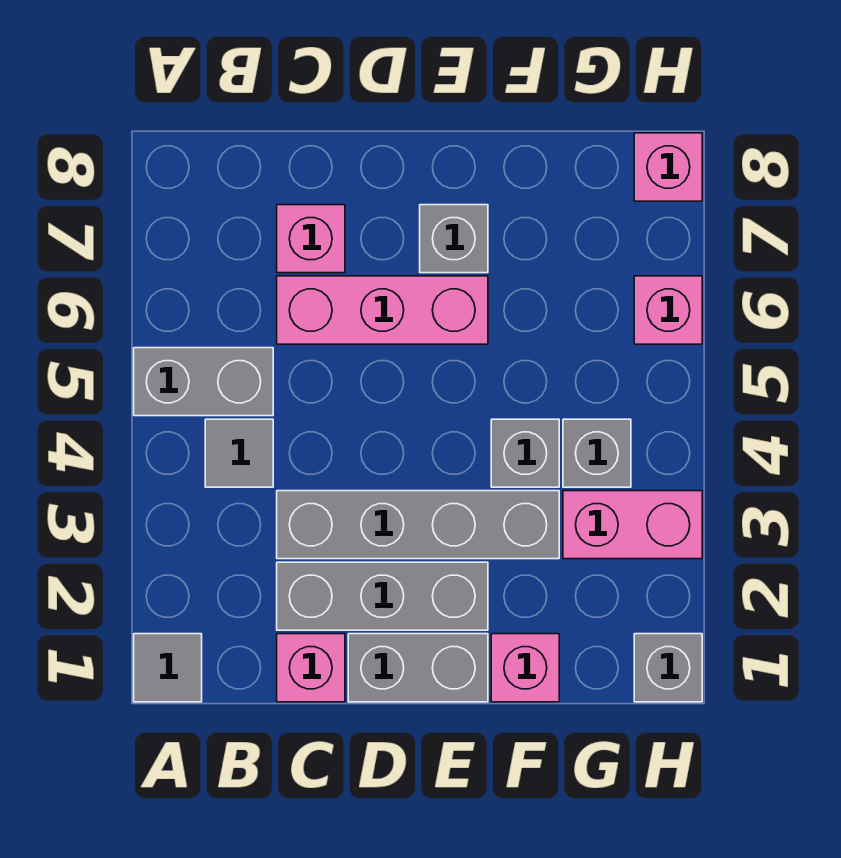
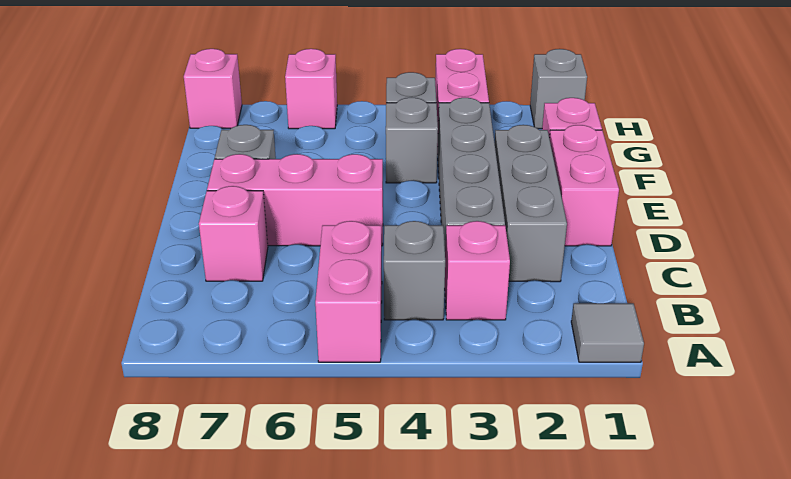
grey 1x2 brick [134,348,273,416] -> pink 1x2 brick [315,221,382,362]
grey 1x1 tile [205,419,273,487] -> grey 1x1 brick [384,221,445,320]
pink 1x1 brick [277,634,345,702] -> pink 1x1 brick moved to [445,221,510,320]
pink 1x3 brick [277,276,488,344] -> pink 1x3 brick turned to [207,154,383,246]
grey 1x2 brick [348,634,488,702] -> pink 1x2 brick [549,125,619,246]

